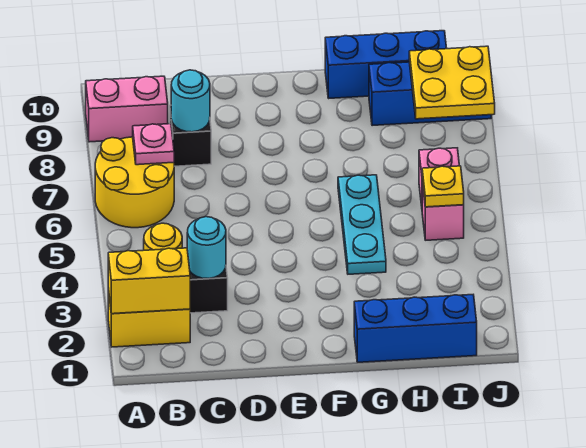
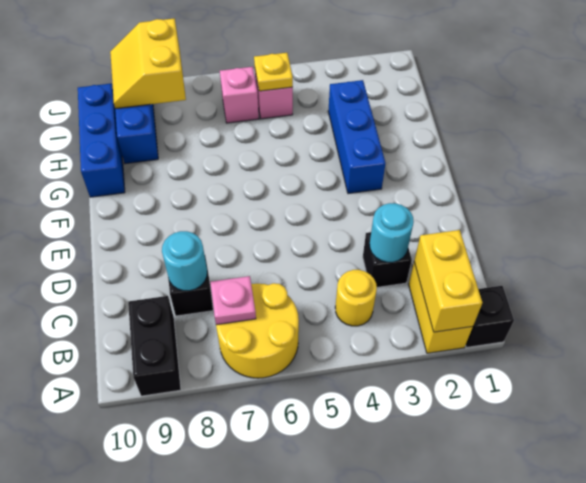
none -> black 1x1 brick [466,286,514,347]
pink 1x2 brick [86,76,168,142] -> black 1x2 brick [128,296,181,396]
blue 1x3 brick [354,295,477,362] -> blue 1x3 brick moved to [328,80,385,194]
cyan 1x3 plate [338,175,386,274] -> none
yellow 2x2 plate [409,46,495,119] -> yellow 2x2 slope [110,18,186,109]

